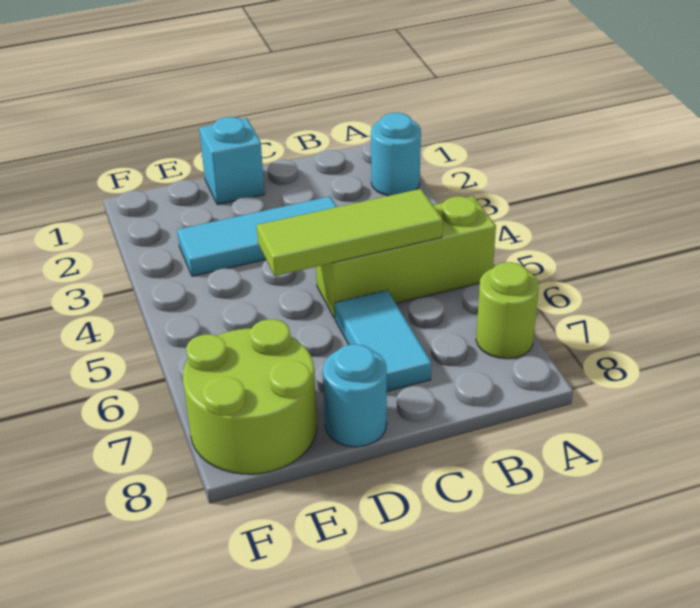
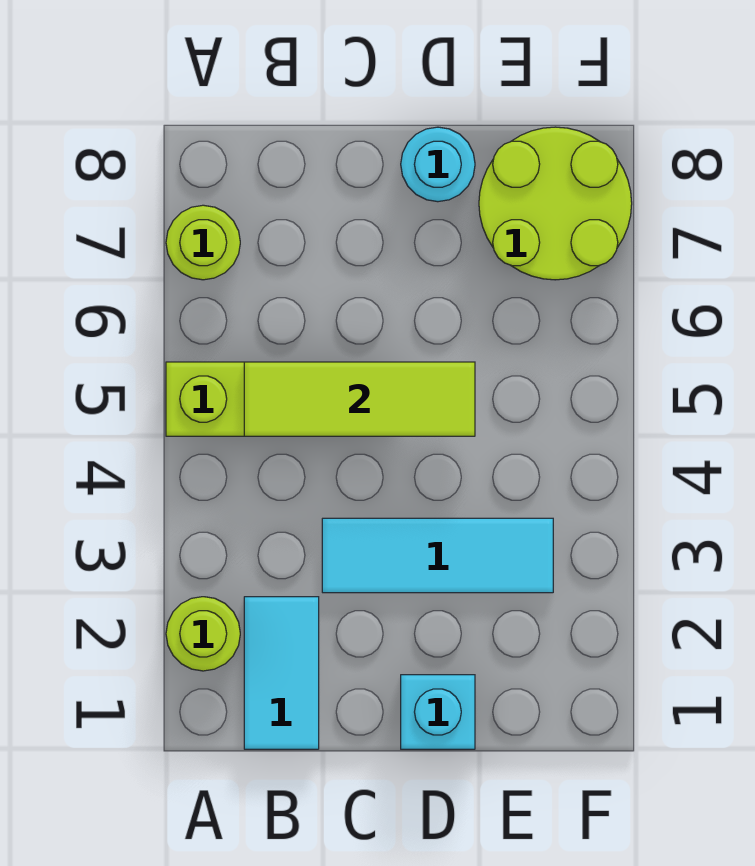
cyan 1x1 round brick [371,113,421,196] -> lime 1x1 round brick [166,597,240,671]
cyan 1x2 tile [335,290,432,391] -> cyan 1x2 tile moved to [244,597,319,749]

